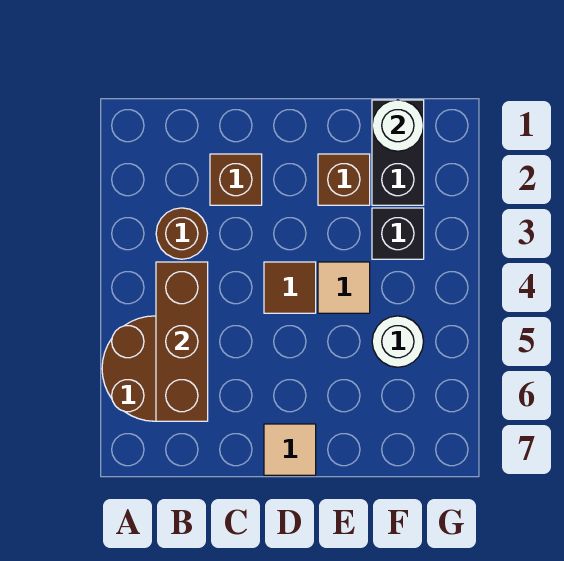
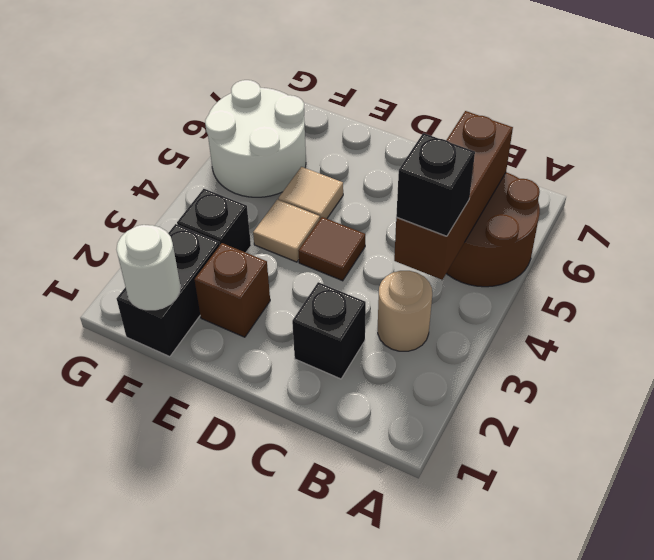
brown 1x1 round brick [156,208,207,259] -> tan 1x1 round brick [378,271,432,351]
none -> black 1x1 brick [396,133,475,236]
brown 1x1 brick [210,154,262,205] -> black 1x1 brick [292,282,366,379]
tan 1x1 tile [264,424,316,475] -> tan 1x1 tile moved to [278,167,343,219]
white 1x1 round brick [372,316,424,367] -> white 2x2 round brick [205,80,306,197]

